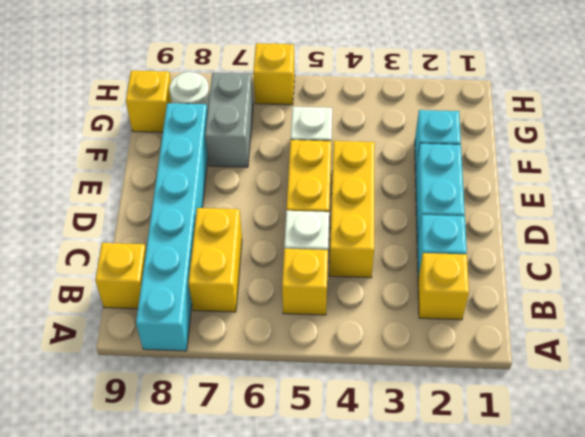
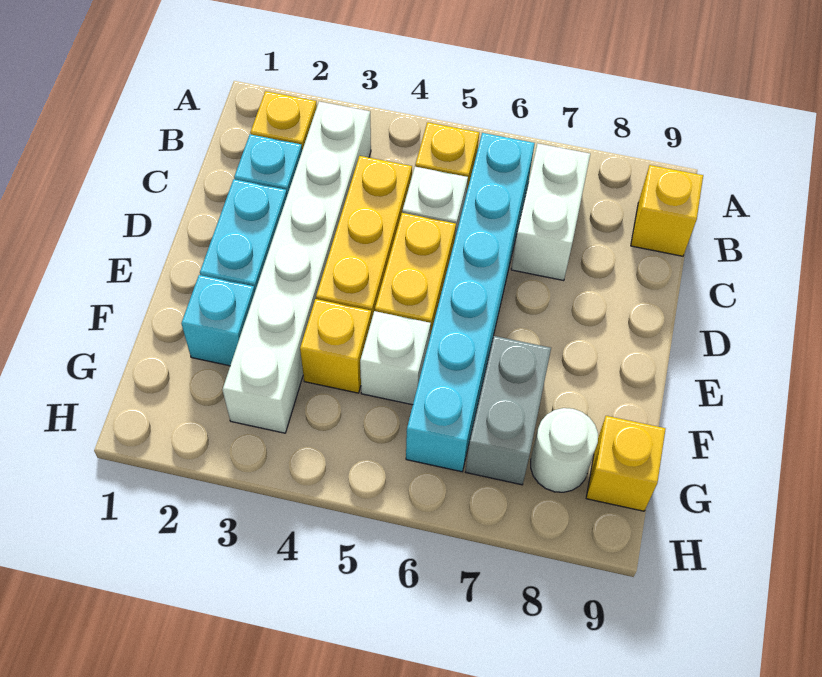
cyan 1x6 brick [136,103,208,351] -> cyan 1x6 brick moved to [406,133,535,472]
none -> white 1x6 brick [223,102,371,433]
yellow 1x2 brick [188,208,242,312] -> white 1x2 brick [511,144,590,281]
yellow 1x1 brick [253,43,295,105] -> yellow 1x1 brick moved to [300,299,372,393]

